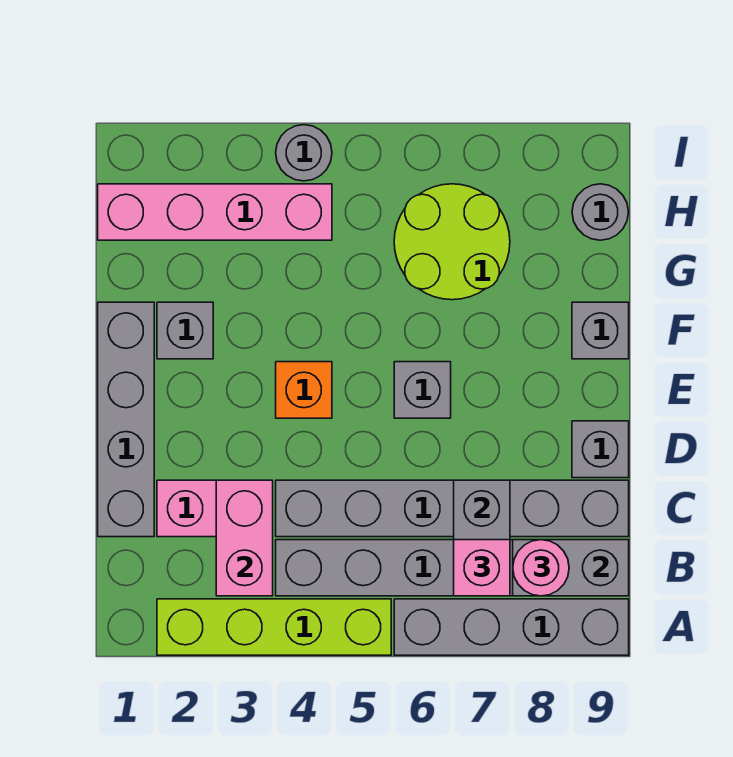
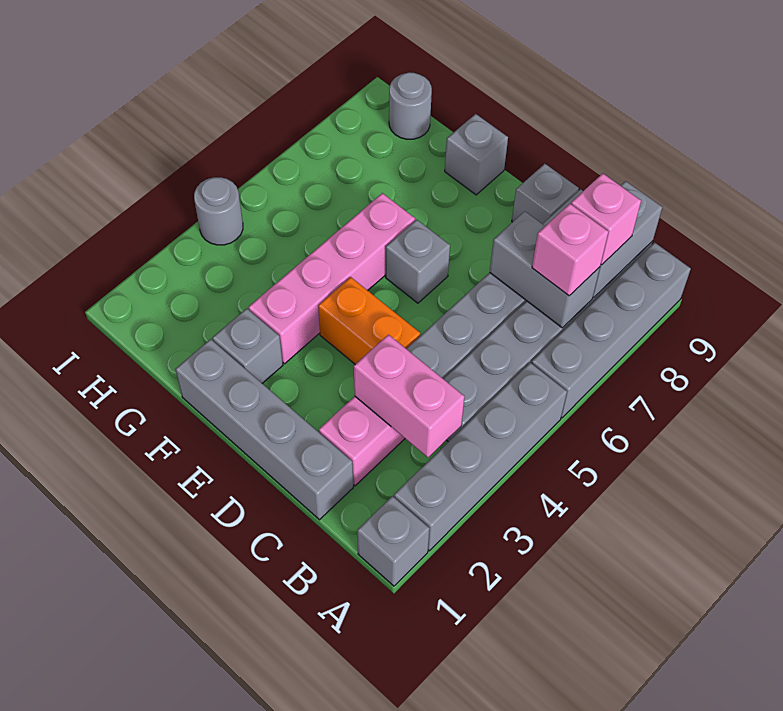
none -> grey 1x1 brick [357,496,430,586]
lime 1x4 brick [157,599,391,655] -> grey 1x4 brick [394,363,567,551]
pink 1x1 round brick [513,540,569,596] -> pink 1x1 brick [571,173,641,265]
orange 1x1 brick [276,362,332,418] -> orange 1x2 brick [318,277,420,364]
lime 2x2 round brick [394,184,510,300] -> none
pink 1x4 brick [98,184,332,240] -> pink 1x4 brick moved to [248,193,415,364]

